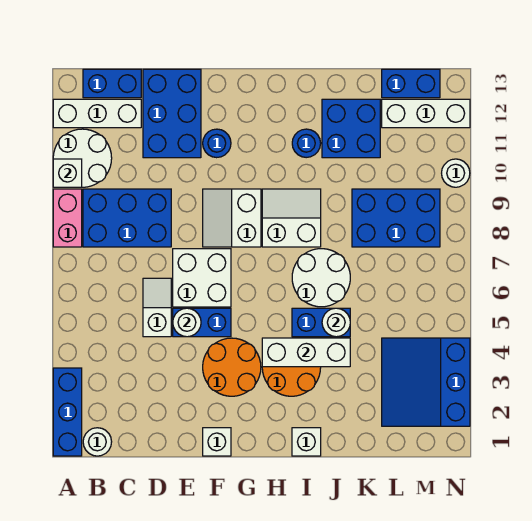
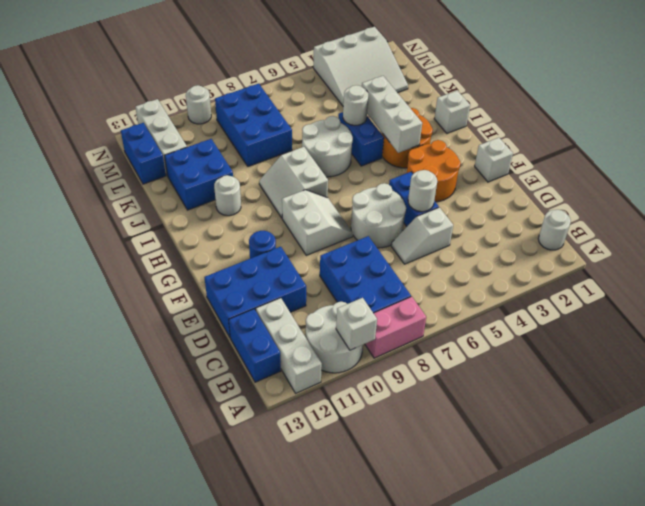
blue 1x3 brick [53,368,82,456] -> none
white 2x2 brick [173,249,231,307] -> white 2x2 round brick [351,183,406,248]
white 2x2 slope [203,189,261,247] -> white 2x2 slope turned to [282,190,353,255]
blue 1x1 round brick [292,129,321,158] -> white 1x1 round brick [214,175,241,216]
blue 3x3 slope [382,338,470,426] -> white 3x3 slope [314,27,408,106]

